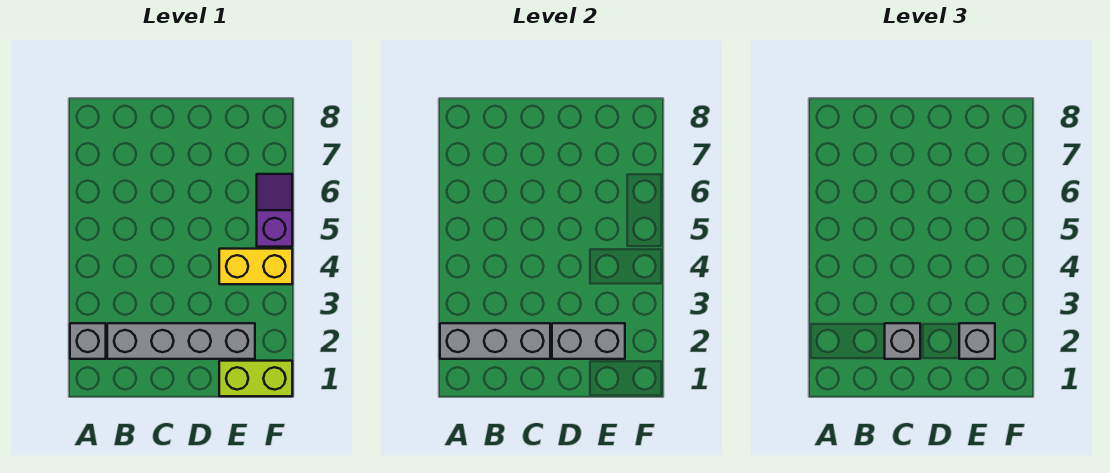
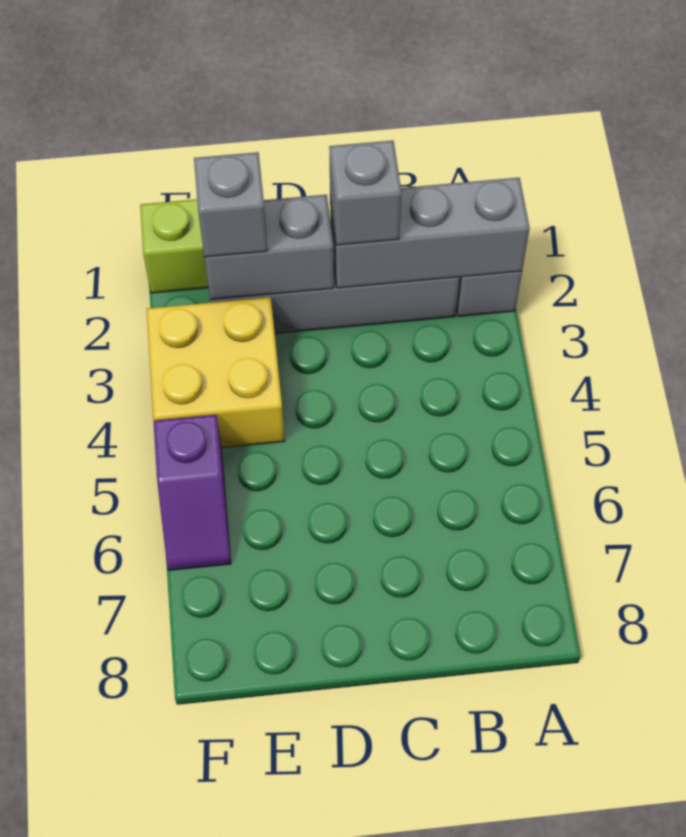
yellow 1x2 brick [219,249,292,284] -> yellow 2x2 brick [147,297,285,448]

